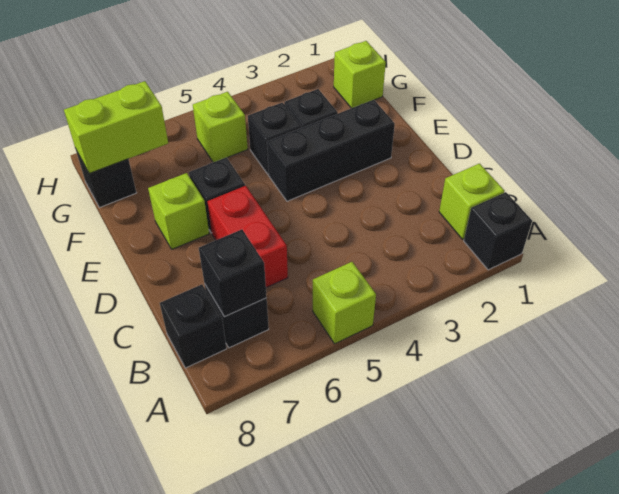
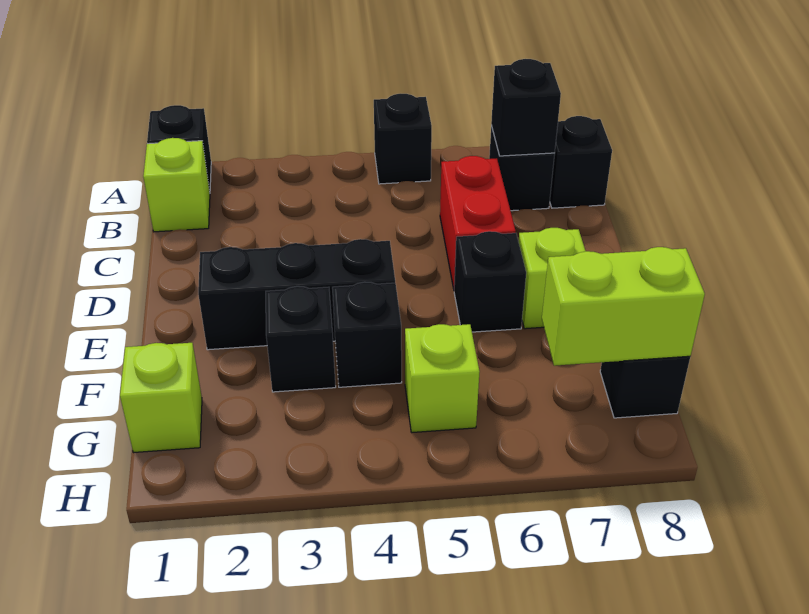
lime 1x1 brick [313,262,376,344] -> black 1x1 brick [374,94,432,184]

